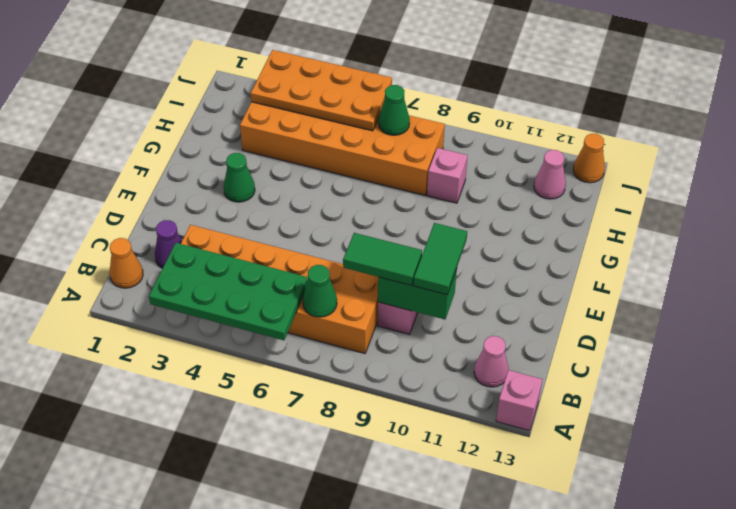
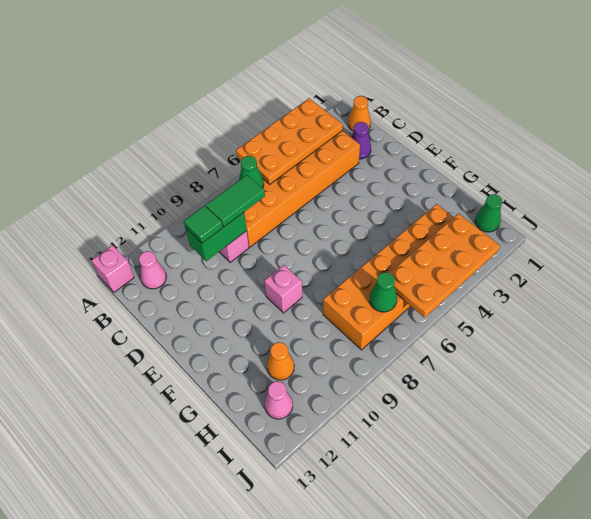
green 2x4 plate [149,243,308,340] -> orange 2x4 plate [236,98,343,184]
green 1x2 tile [414,223,467,295] -> green 1x1 tile [184,206,223,243]
green 1x1 cone [224,153,255,202] -> green 1x1 cone moved to [475,194,502,232]
pink 1x1 brick [427,148,468,203] -> pink 1x1 brick moved to [264,265,302,313]
orange 1x1 cone [573,134,605,183] -> orange 1x1 cone moved to [267,342,294,380]

